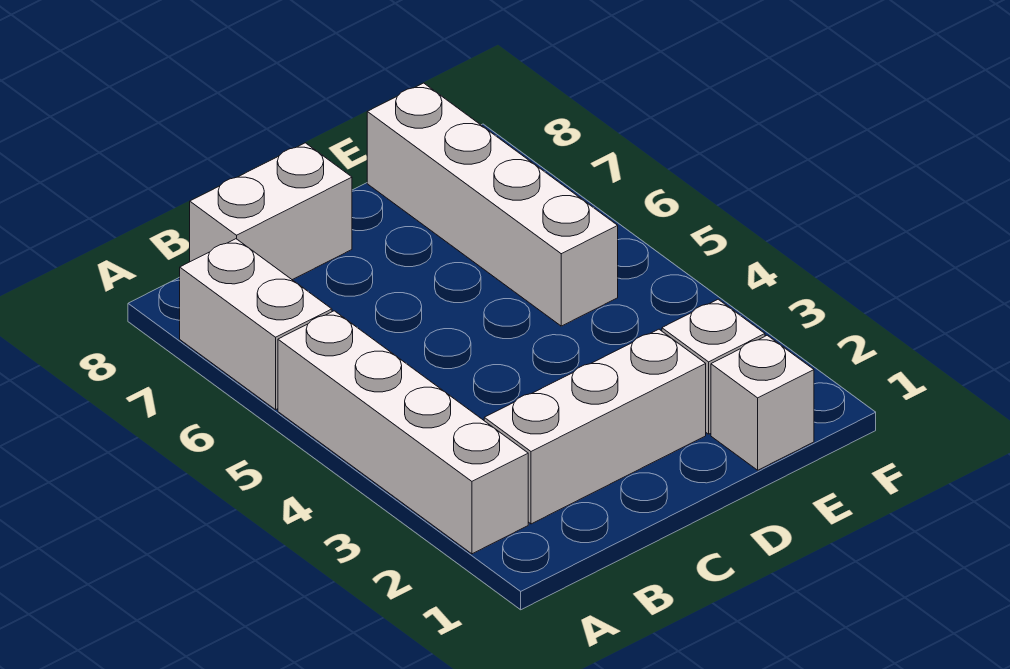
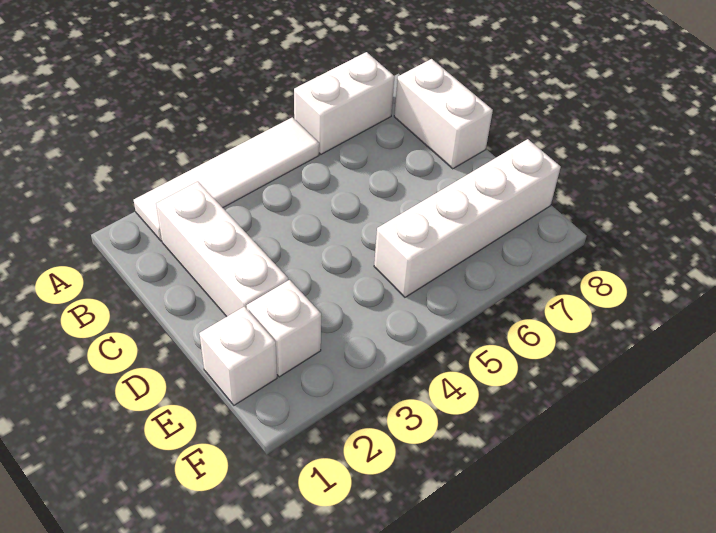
white 1x4 brick [278,311,528,554] -> white 1x4 tile [134,117,319,241]

